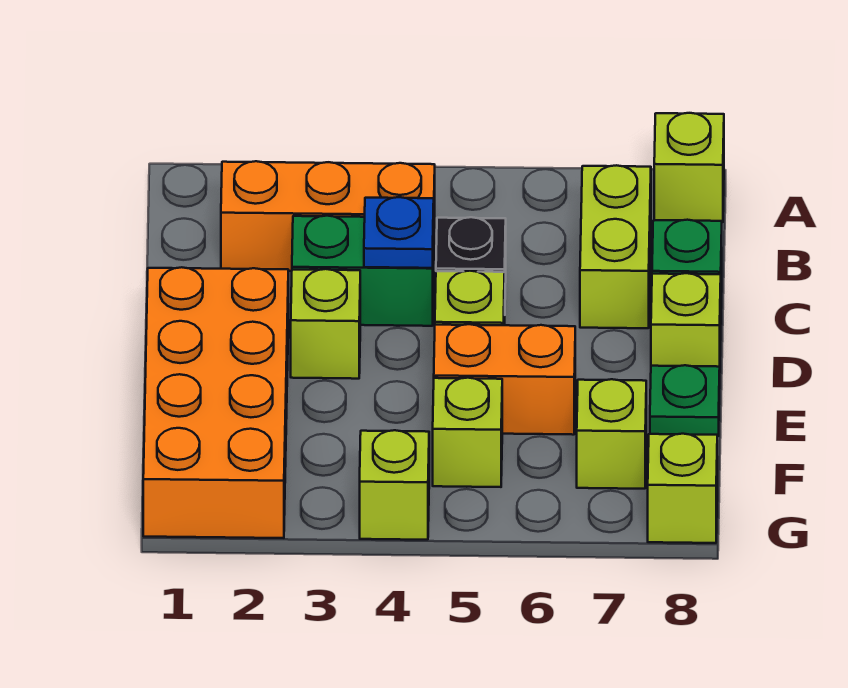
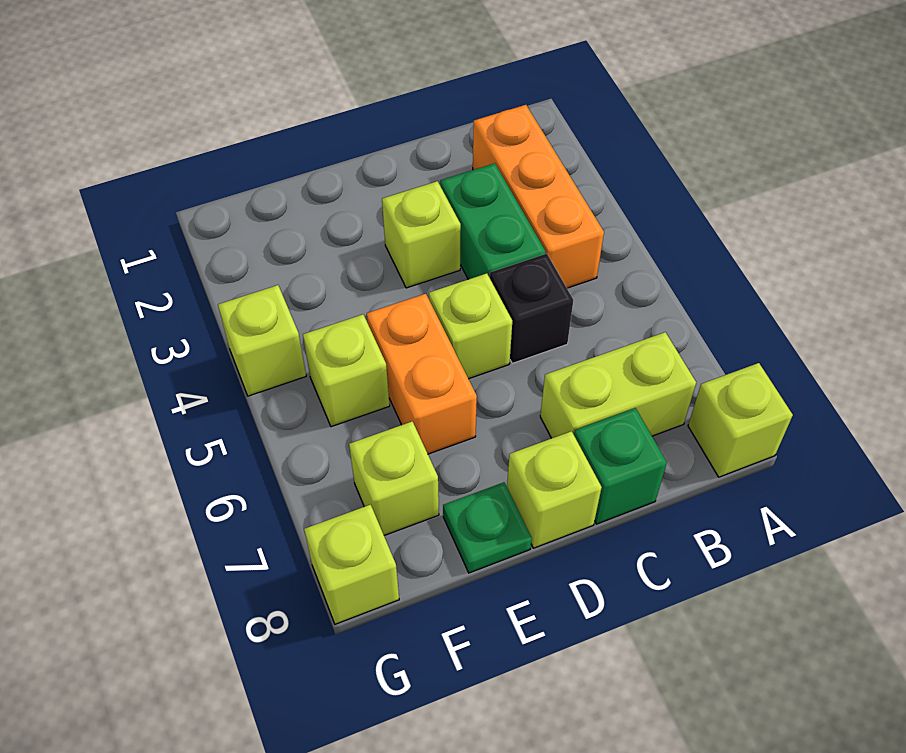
blue 1x1 plate [364,197,434,268] -> none
orange 2x4 brick [143,267,288,538] -> none

